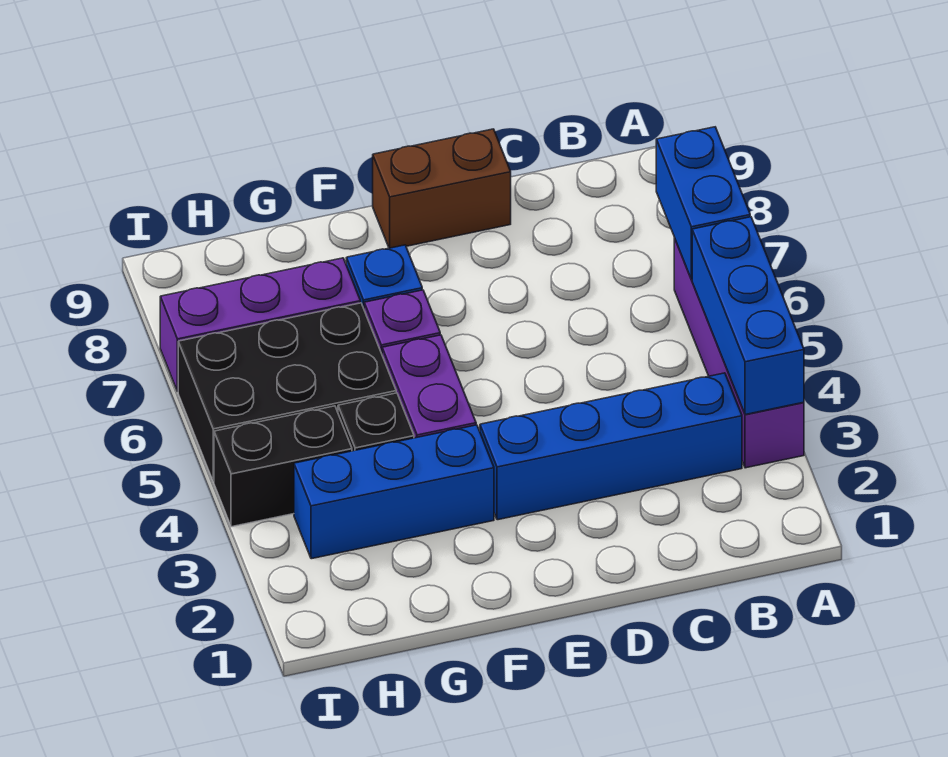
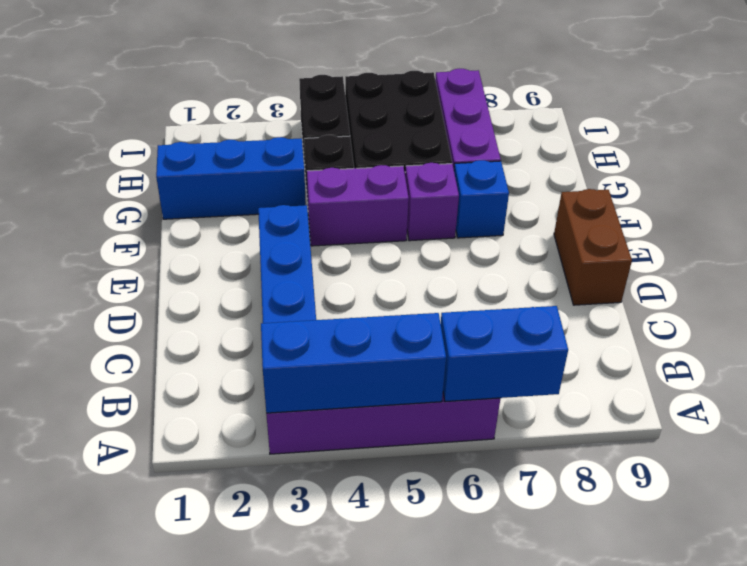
blue 1x3 brick [294,425,494,559] -> blue 1x3 brick turned to [156,137,306,219]

